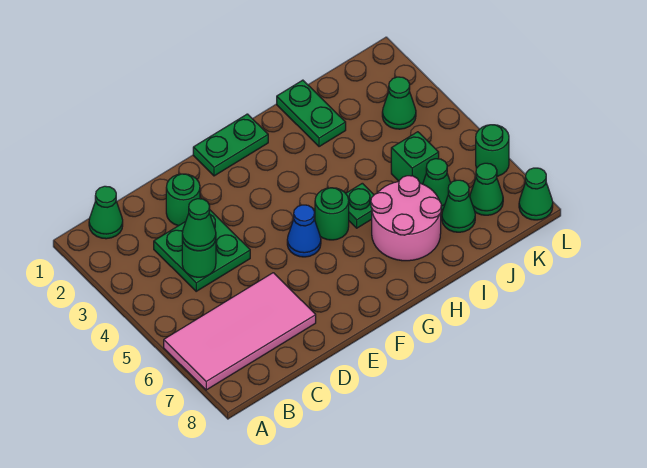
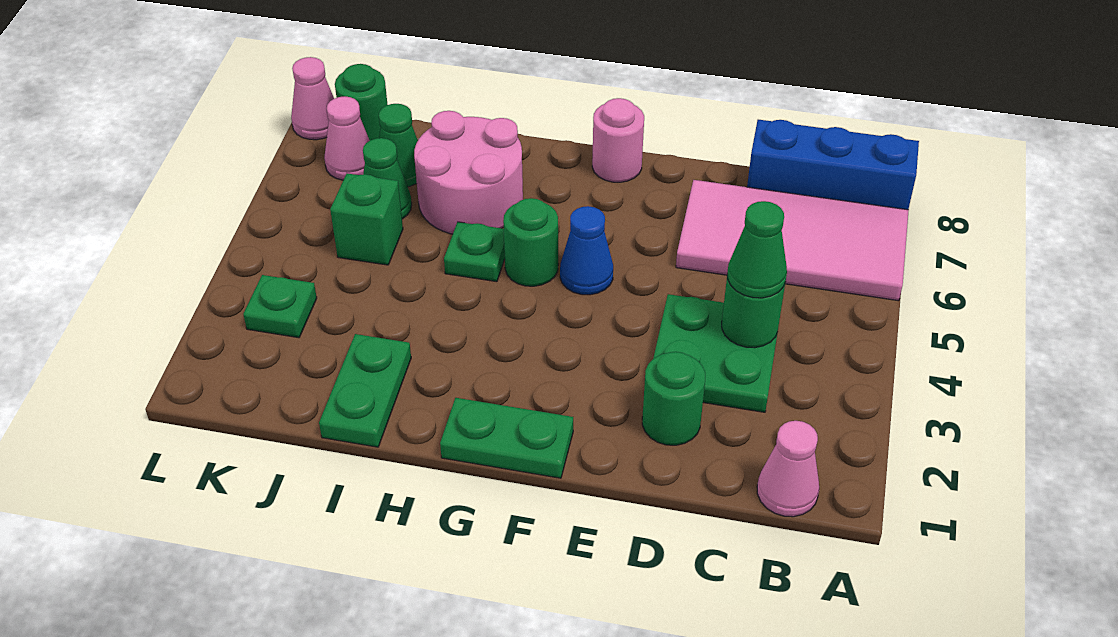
none -> blue 1x3 brick [747,120,919,210]
green 1x1 cone [89,186,123,239] -> pink 1x1 cone [757,421,819,517]
none -> pink 1x1 round brick [592,98,644,182]
green 1x1 cone [382,77,416,129] -> green 1x1 plate [243,275,317,338]
green 1x1 cone [470,163,503,215] -> pink 1x1 cone [324,96,370,180]
green 1x1 round brick [476,125,509,176] -> green 1x1 round brick moved to [335,64,388,140]
green 1x1 cone [519,168,553,220] -> pink 1x1 cone [291,57,334,140]

